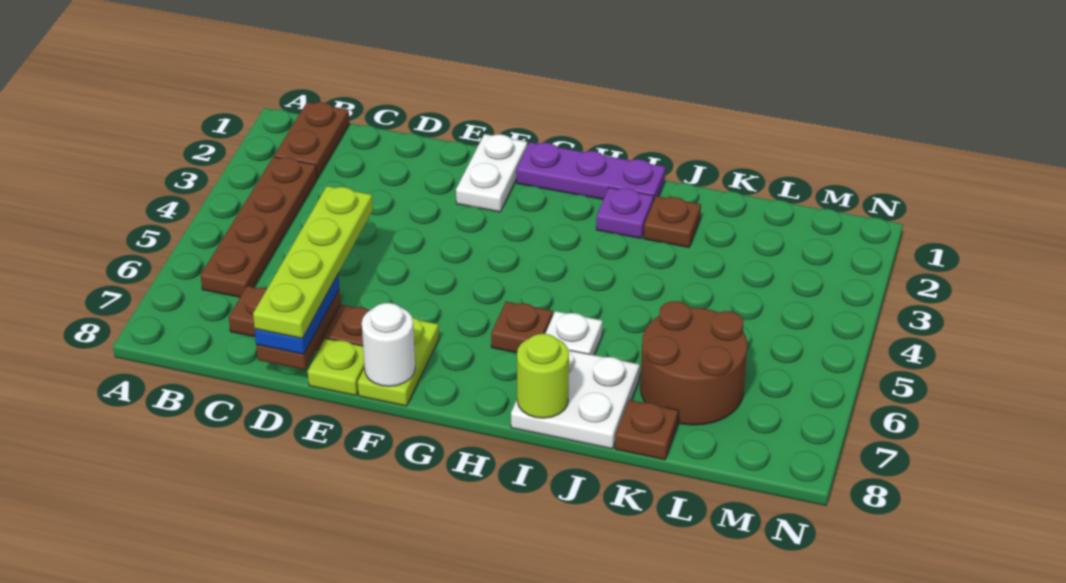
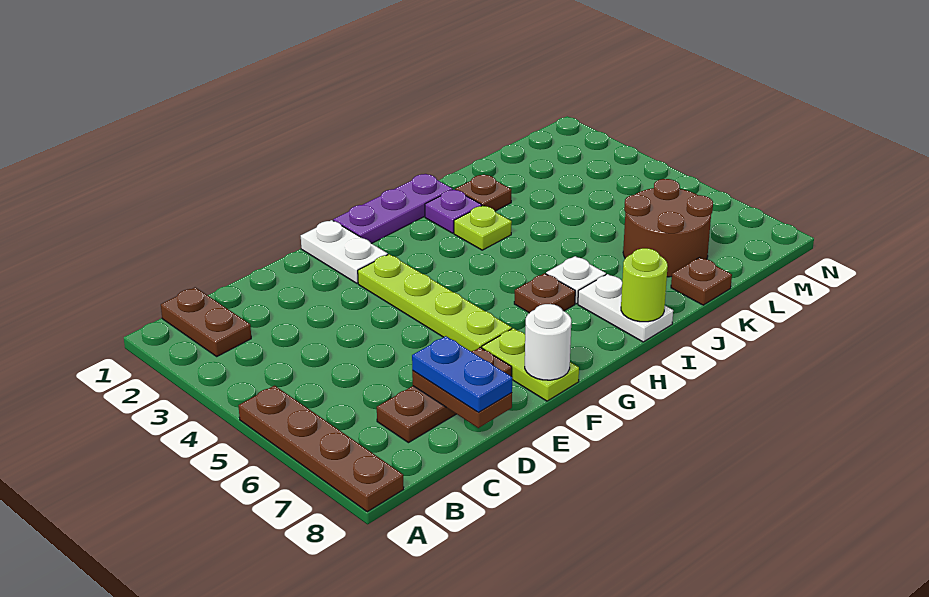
brown 1x4 plate [201,157,317,297] -> brown 1x4 plate moved to [238,386,404,512]
lime 1x4 plate [253,186,373,338] -> lime 1x4 plate moved to [358,254,512,351]
lime 1x1 plate [308,338,365,396] -> lime 1x1 plate moved to [454,206,512,250]
white 2x2 plate [511,350,640,449] -> white 1x2 plate [578,274,673,342]

